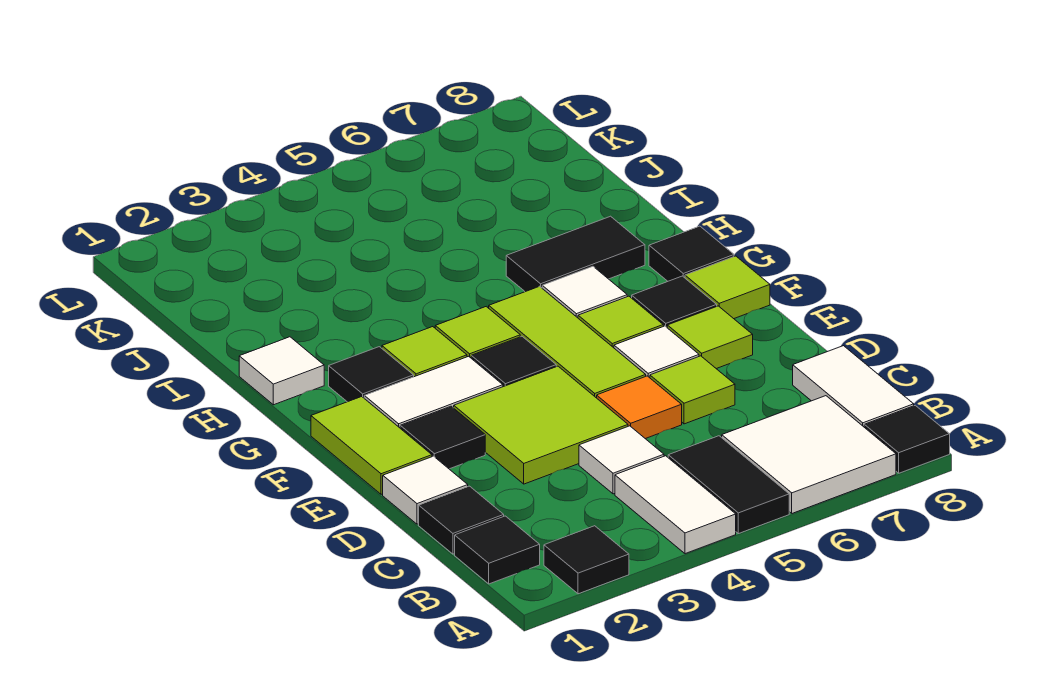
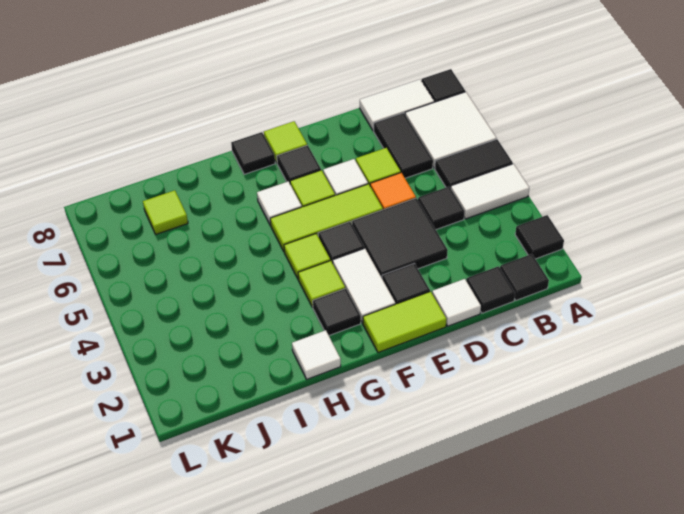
white 1x1 tile [579,426,664,494] -> black 1x1 tile [418,187,464,230]
lime 2x2 tile [454,366,628,484] -> black 2x2 tile [352,198,448,278]
lime 1x1 tile [667,306,753,369] -> lime 1x1 tile moved to [143,190,188,234]
black 1x2 tile [506,216,645,292] -> black 1x2 tile moved to [374,113,433,178]

